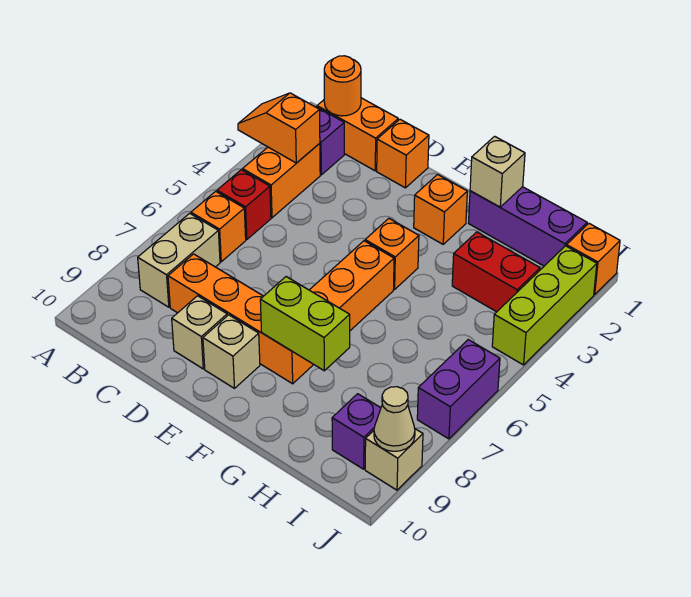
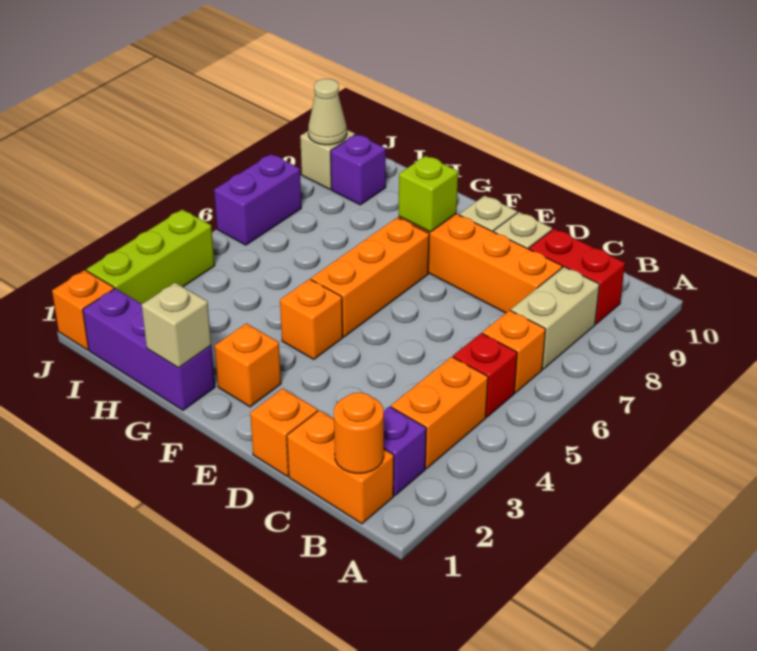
orange 1x2 slope [238,93,320,163] -> none
lime 1x2 brick [260,277,350,371] -> lime 1x1 brick [399,156,458,232]
red 1x2 brick [452,232,540,312] -> red 1x2 brick moved to [529,229,625,324]

